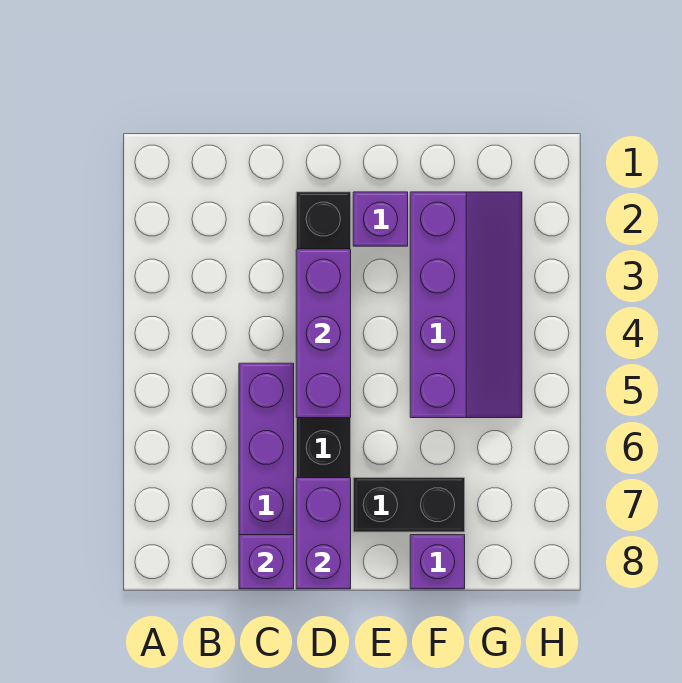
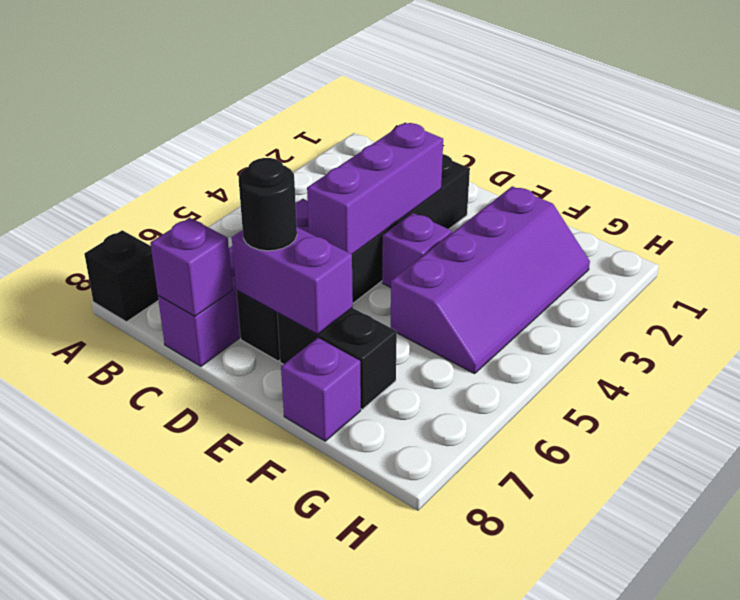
none -> black 1x1 brick [84,230,158,322]
purple 1x2 brick [296,478,351,589] -> purple 1x2 brick turned to [232,227,353,334]
none -> black 1x1 round brick [239,158,297,251]
purple 1x1 brick [353,192,408,246] -> purple 1x1 brick moved to [382,213,452,287]

